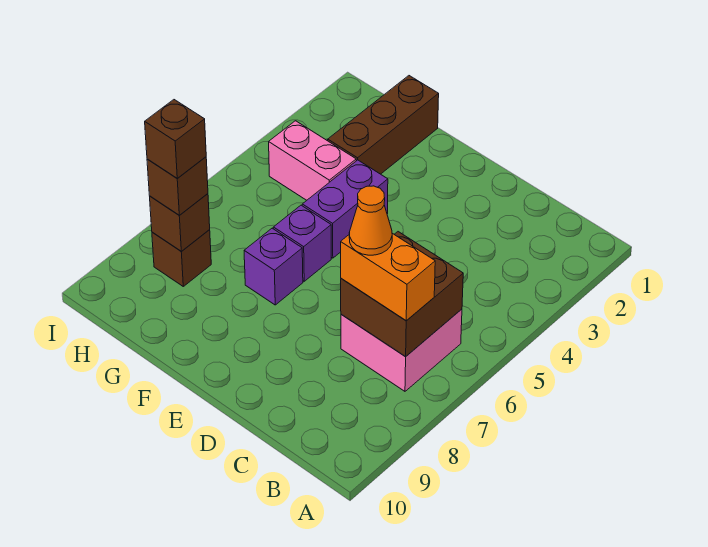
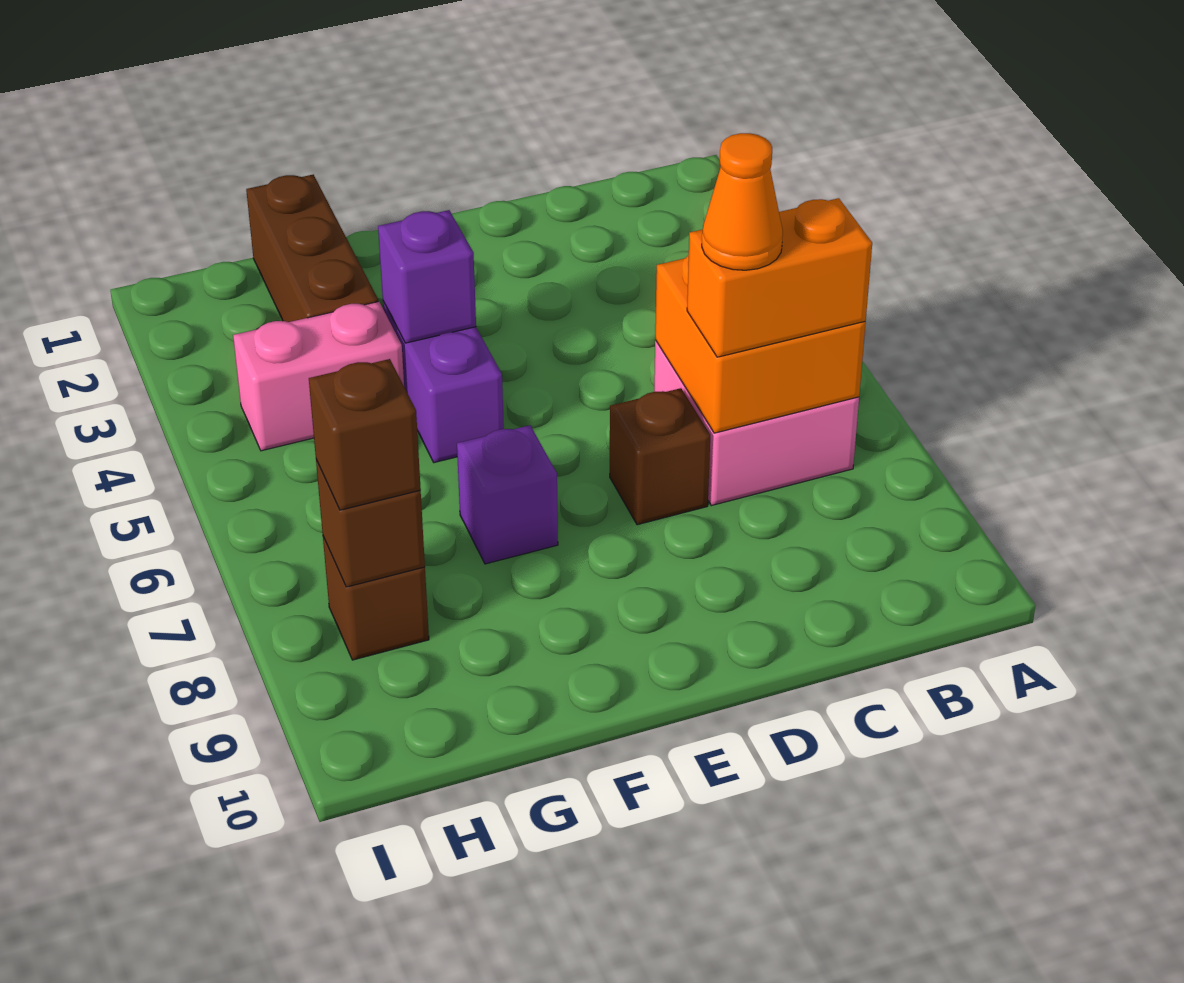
brown 2x2 brick [341,232,463,357] -> orange 2x2 brick [655,255,866,433]
purple 1x1 brick [273,205,331,281] -> purple 1x1 brick moved to [378,210,476,343]
brown 1x1 brick [145,100,206,178] -> brown 1x1 brick moved to [610,388,710,525]

